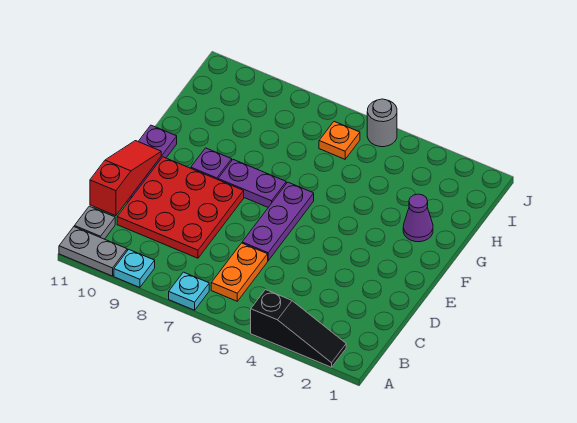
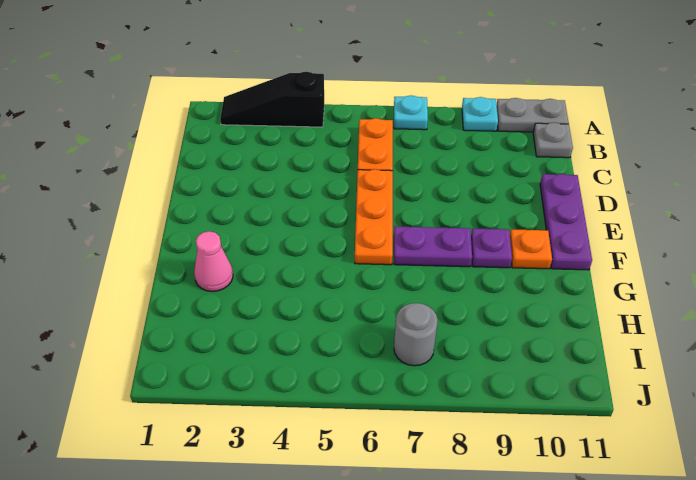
red 3x3 plate [117,157,244,258] -> none
red 1x3 slope [90,141,161,216] -> none
purple 1x3 plate [242,182,314,261] -> orange 1x3 plate [355,169,393,265]
purple 1x1 cone [403,194,433,242] -> pink 1x1 cone [194,231,233,291]
orange 1x1 plate [319,121,360,159] -> orange 1x1 plate moved to [510,229,552,269]
grey 1x1 round brick [367,99,397,147] -> grey 1x1 round brick moved to [394,303,438,366]

